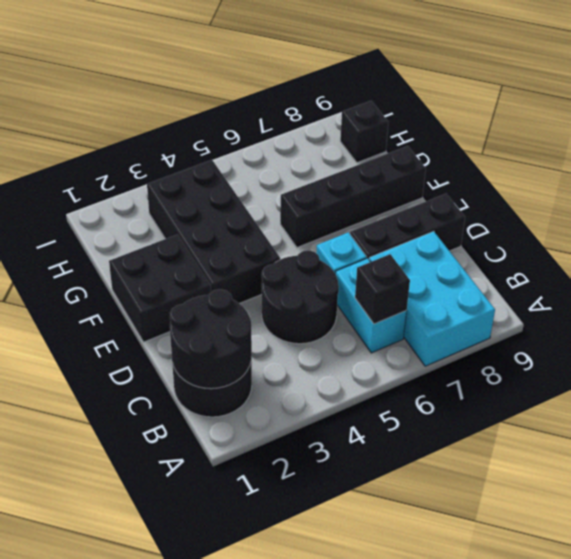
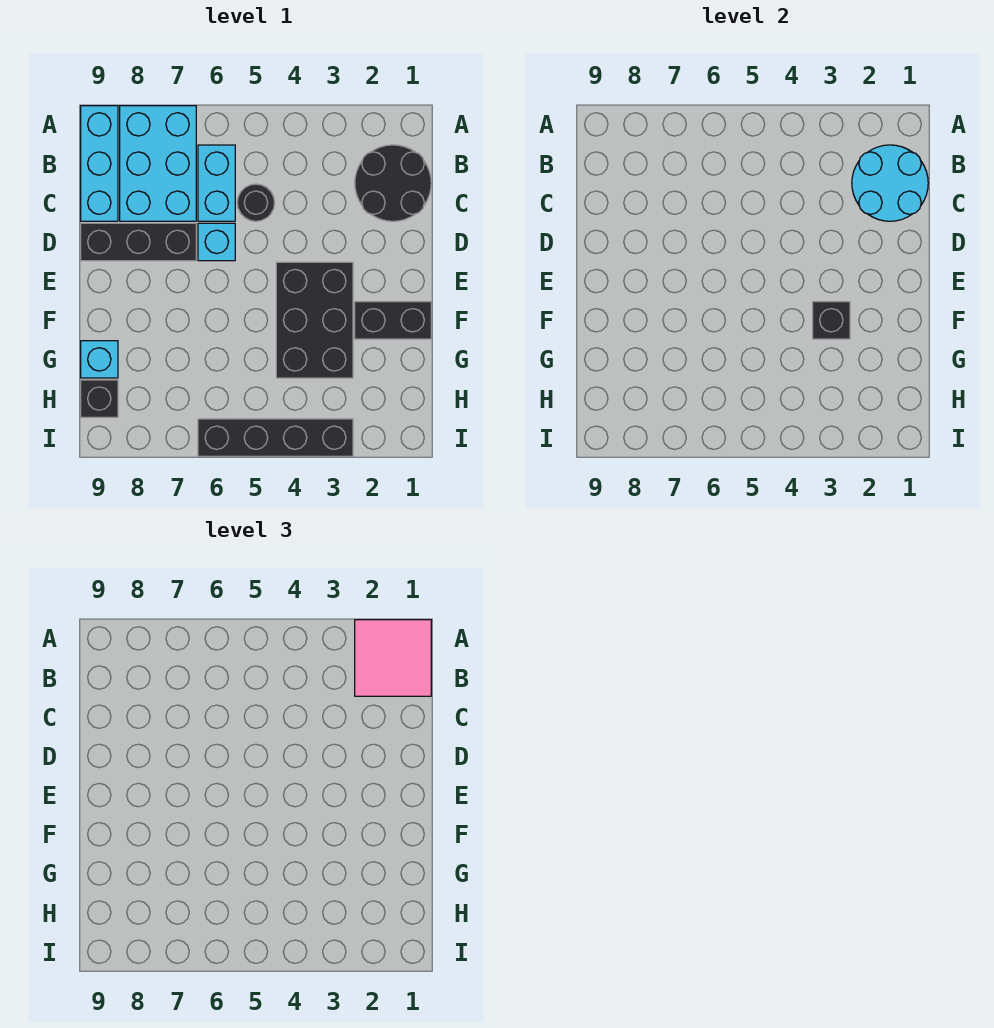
none -> pink 2x2 tile [355,620,431,696]
none -> cyan 1x3 brick [81,106,118,221]
black 2x2 round brick [170,289,252,389] -> cyan 2x2 round brick [852,145,928,221]
black 1x1 brick [355,254,410,324] -> black 1x1 brick moved to [813,302,850,339]
black 2x2 round brick [262,250,339,344] -> black 1x1 round brick [237,184,275,221]
black 2x2 brick [109,234,211,342] -> black 1x2 brick [355,302,431,339]
black 2x4 brick [147,160,280,303] -> black 2x3 brick [276,262,353,378]
black 1x4 brick [280,146,426,247] -> black 1x4 brick moved to [198,419,353,456]
none -> cyan 1x1 brick [81,341,118,378]

